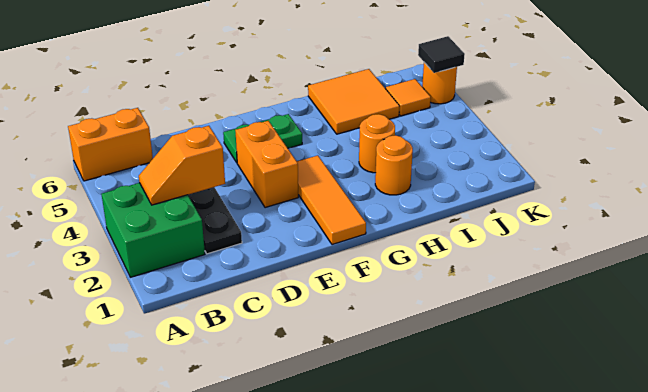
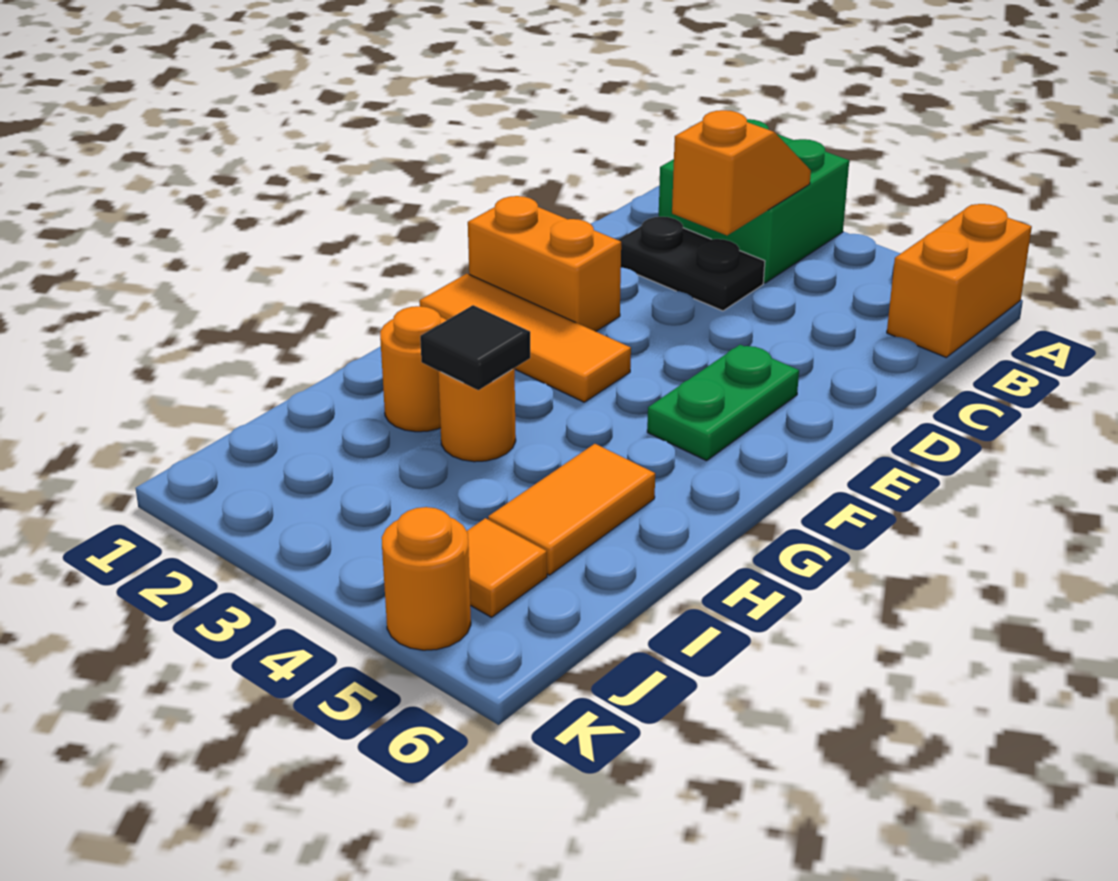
orange 1x2 brick [235,121,298,208] -> orange 1x2 brick moved to [468,196,621,331]
orange 2x2 tile [308,69,399,134] -> orange 1x2 tile [488,444,655,575]
black 1x1 tile [418,36,465,73] -> black 1x1 tile moved to [420,305,530,390]

